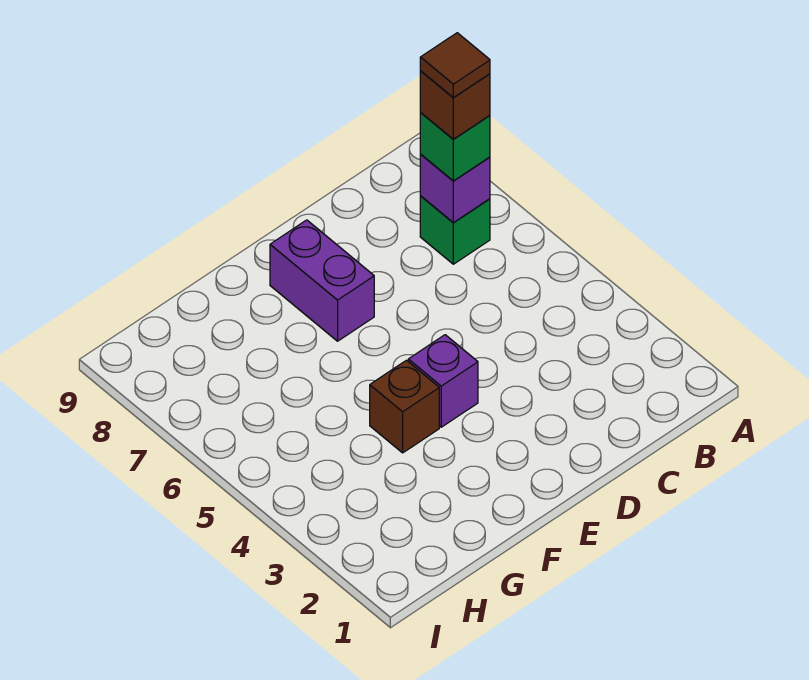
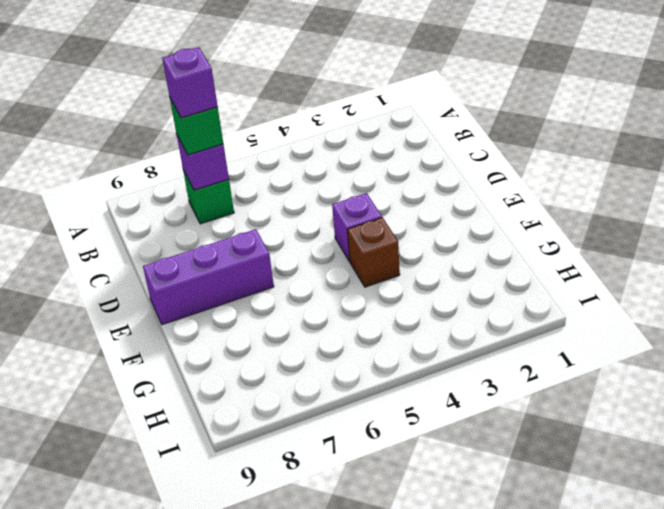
brown 1x1 brick [420,71,490,139] -> purple 1x1 brick [162,47,218,118]
brown 1x1 tile [420,33,490,97] -> none
purple 1x2 brick [270,220,374,341] -> purple 1x3 brick [143,229,274,325]

